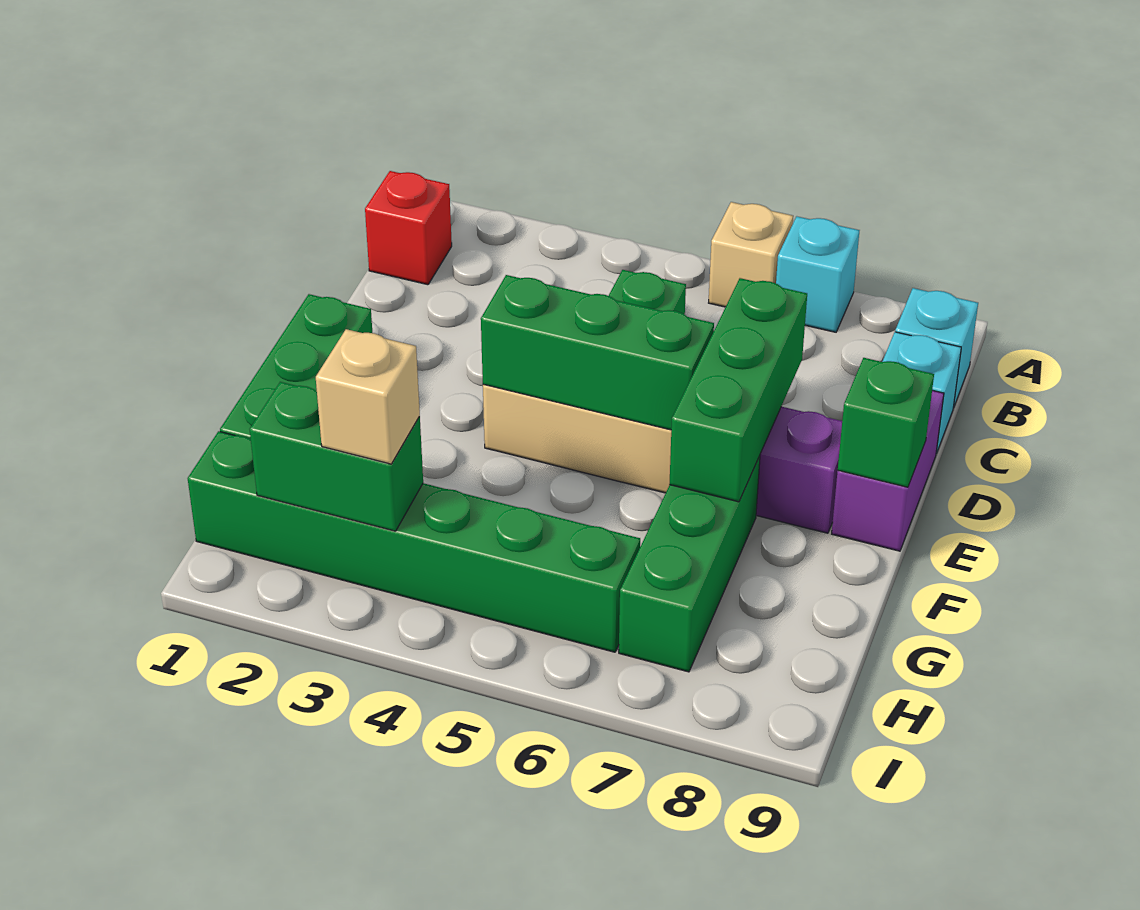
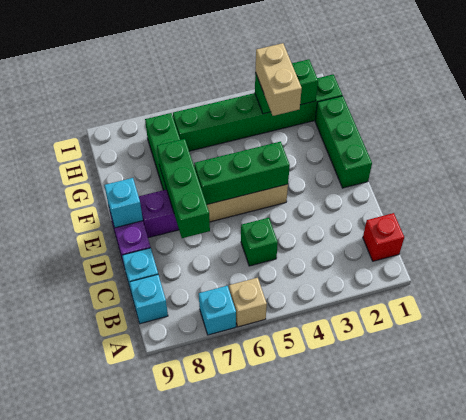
green 1x1 brick [838,358,934,487] -> cyan 1x1 brick [104,178,143,228]
tan 1x1 brick [316,329,420,464] -> tan 1x2 brick [255,43,302,116]

